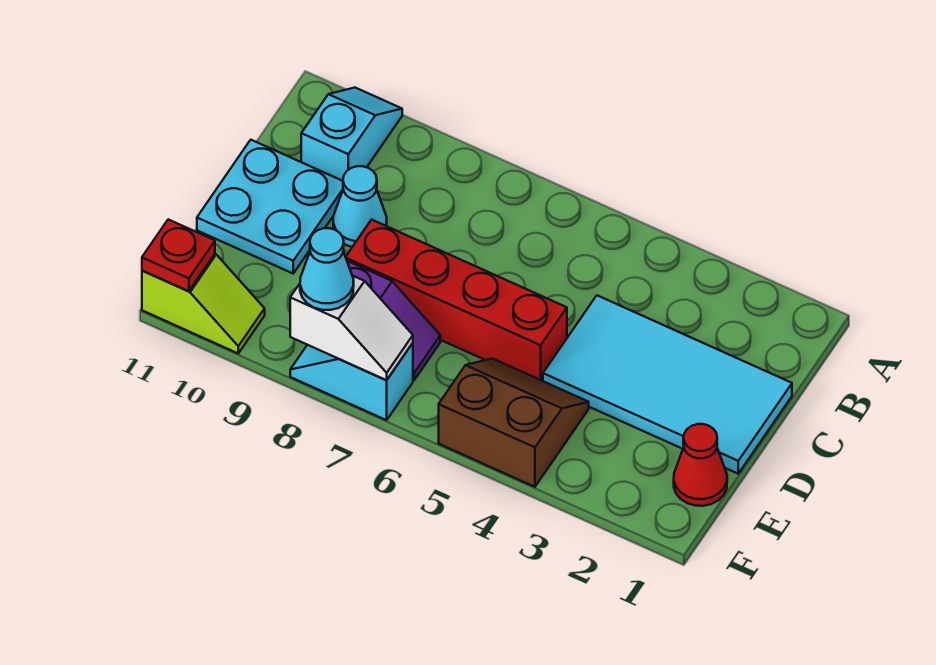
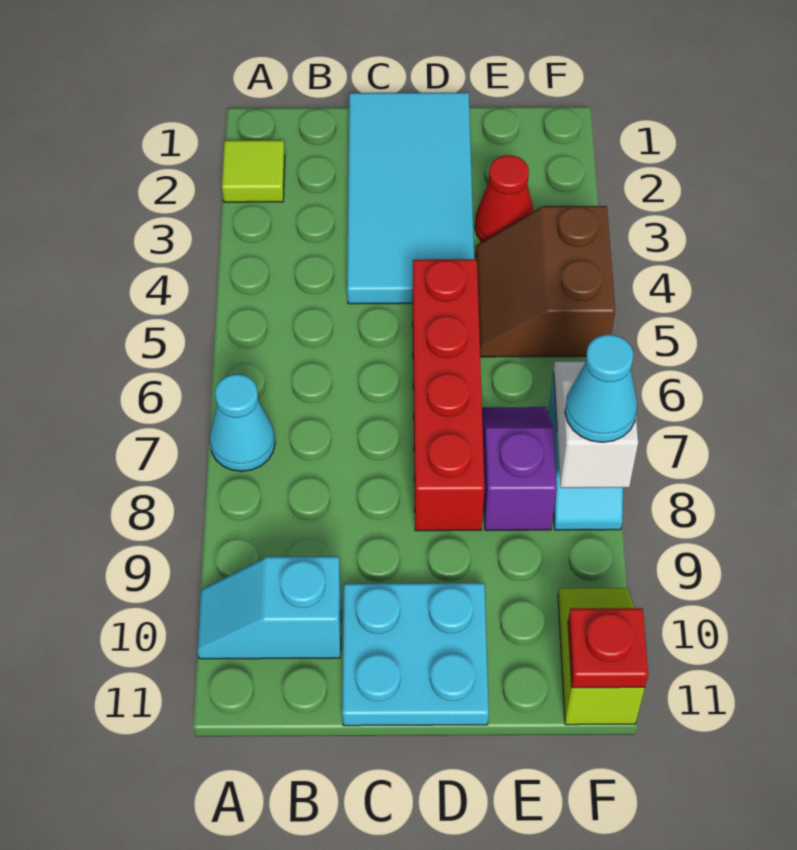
none -> lime 1x1 tile [222,140,285,202]
cyan 1x1 cone [333,166,387,247] -> cyan 1x1 cone moved to [209,374,275,471]
red 1x1 cone [674,424,727,506] -> red 1x1 cone moved to [475,155,534,242]

